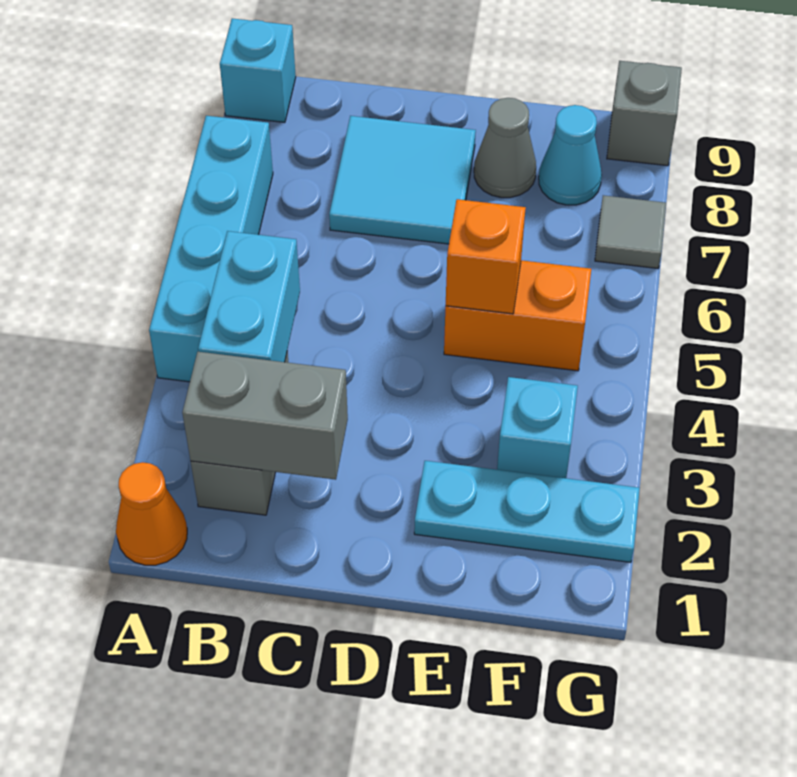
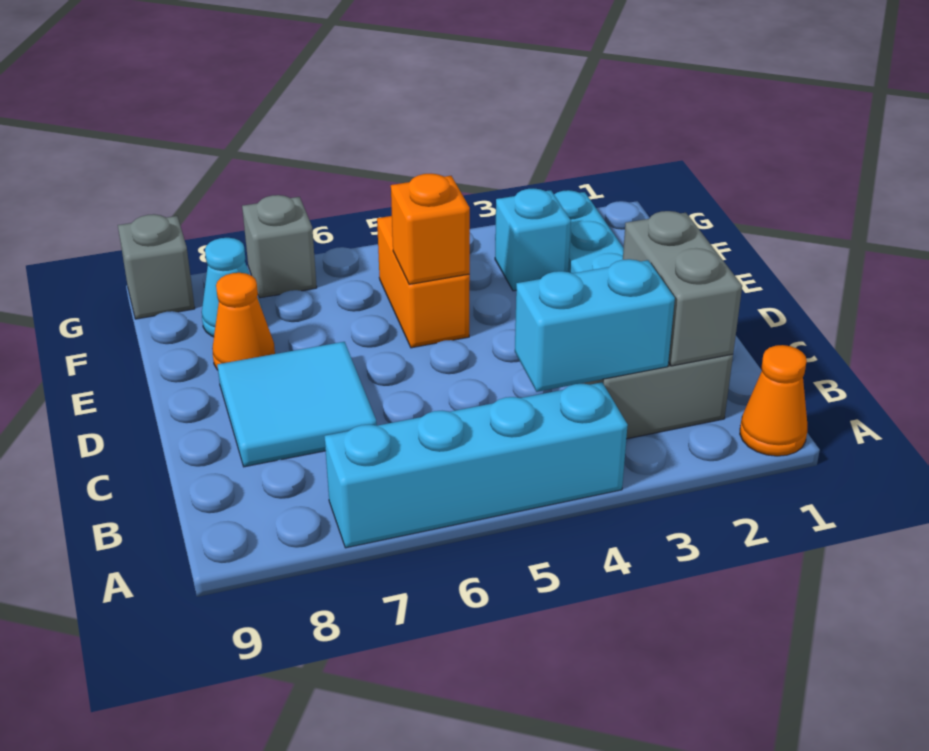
cyan 1x1 brick [220,18,296,122] -> none
grey 1x1 cone [474,98,536,198] -> orange 1x1 cone [212,273,275,370]
grey 1x1 tile [595,195,666,269] -> grey 1x1 brick [242,195,317,298]

